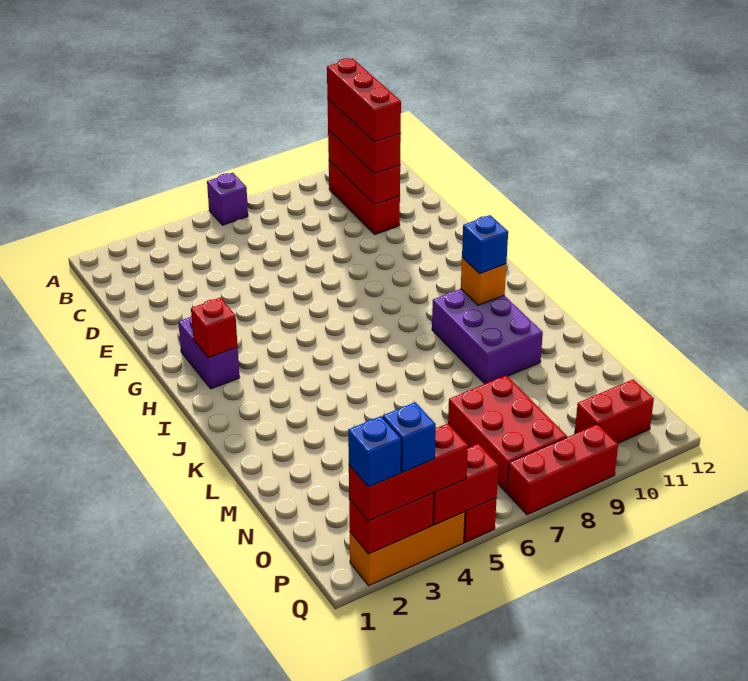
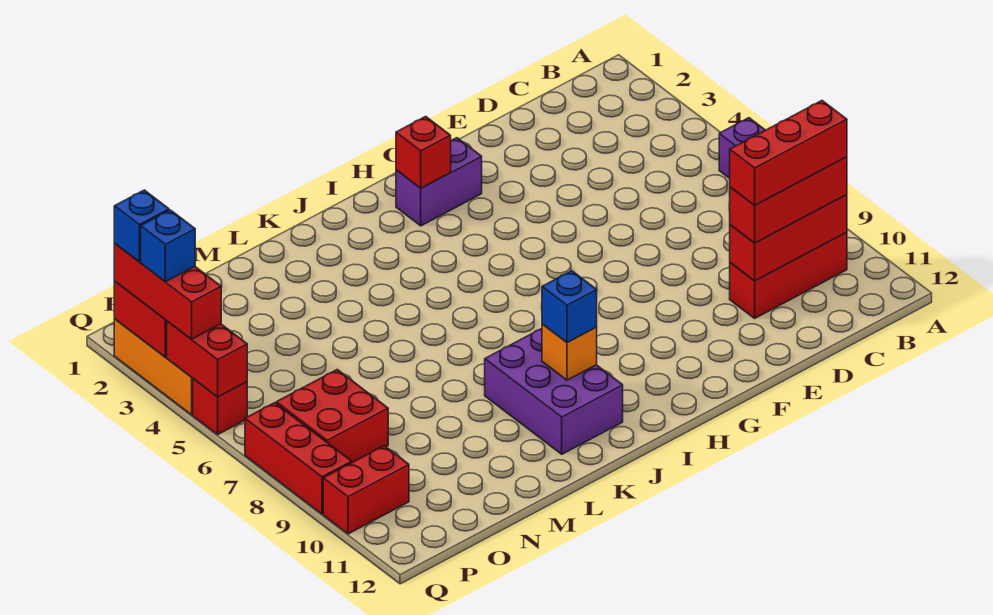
purple 2x3 brick [432,289,543,384] -> purple 2x3 brick turned to [485,329,623,454]
red 2x3 brick [448,375,567,492] -> red 2x2 brick [276,370,388,462]
red 1x2 brick [575,379,654,444] -> red 1x2 brick turned to [323,446,409,534]

